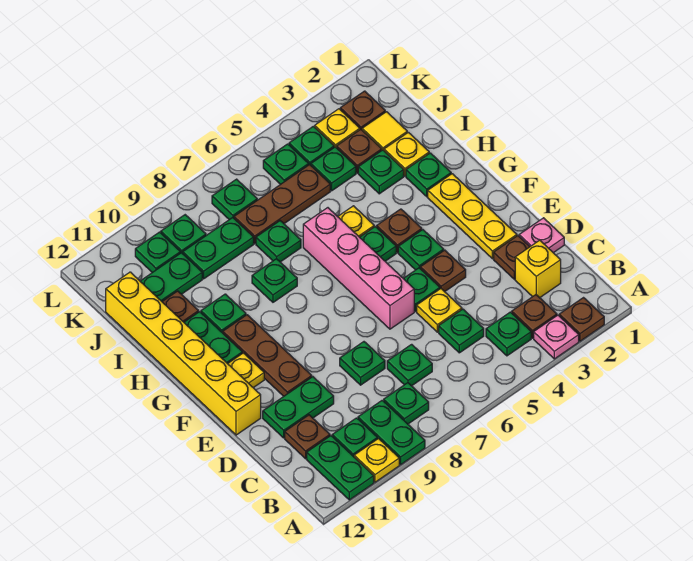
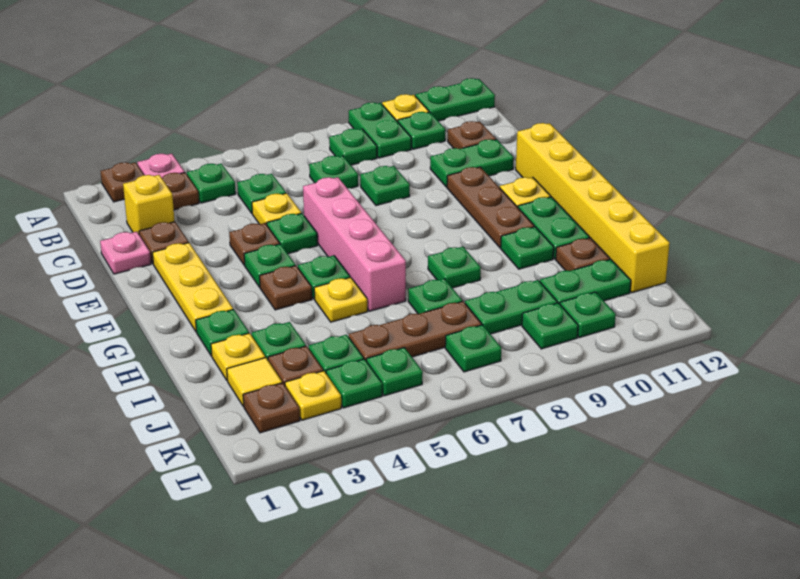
green 1x2 plate [307,436,374,500] -> green 1x2 plate turned to [415,78,495,121]

